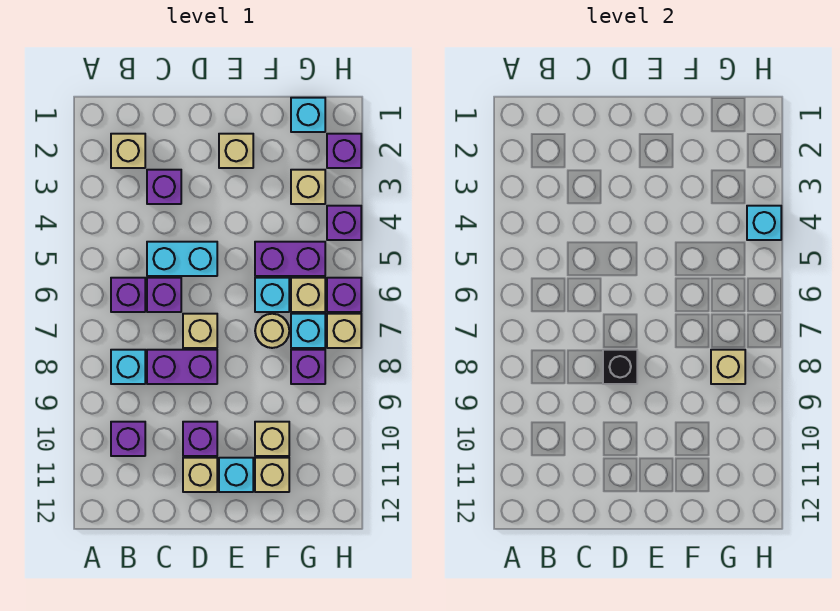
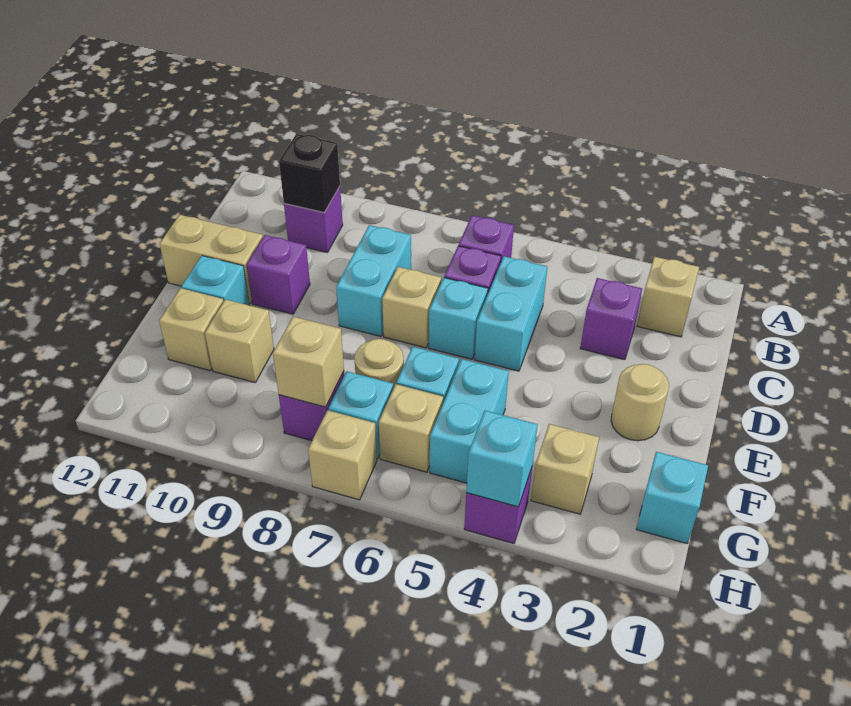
cyan 1x1 brick [111,350,145,384] -> cyan 1x1 brick moved to [429,278,488,359]
purple 1x2 brick [147,350,217,384] -> cyan 1x2 brick [336,225,411,336]
black 1x1 brick [603,350,637,384] -> black 1x1 brick moved to [279,134,340,212]
tan 1x1 brick [183,458,217,492] -> tan 1x2 brick [160,215,263,304]
tan 1x1 brick [219,134,253,168] -> tan 1x1 round brick [611,364,669,441]
purple 1x2 brick [255,242,325,276] -> cyan 1x2 brick [430,359,509,483]
purple 1x1 brick [327,134,361,168] -> none
purple 1x1 brick [327,278,361,312] -> none

